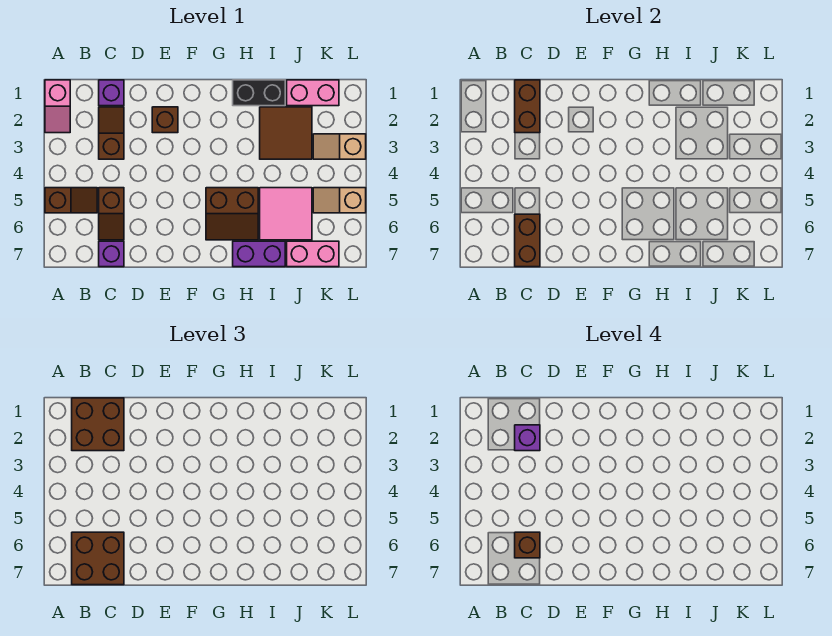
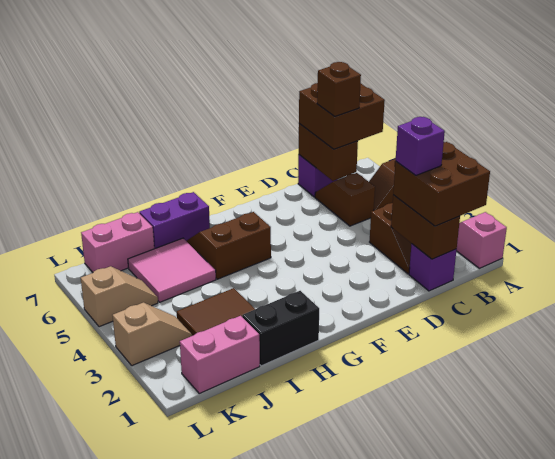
brown 1x1 brick [152,107,178,133] -> none

